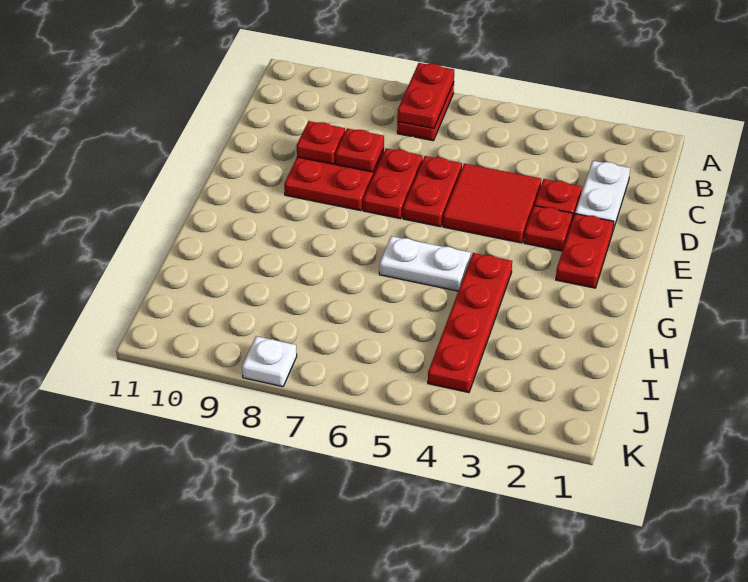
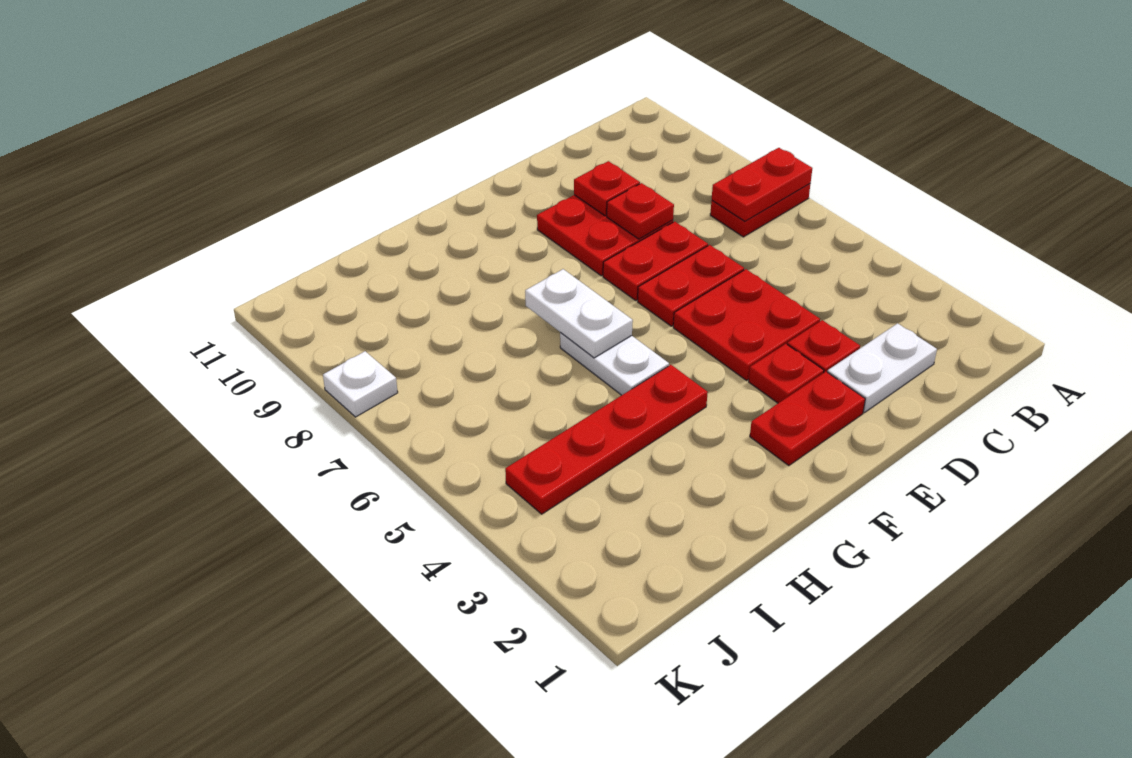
red 2x2 tile [443,164,541,243] -> red 2x2 plate [673,269,820,380]
none -> white 1x2 plate [525,269,633,358]

